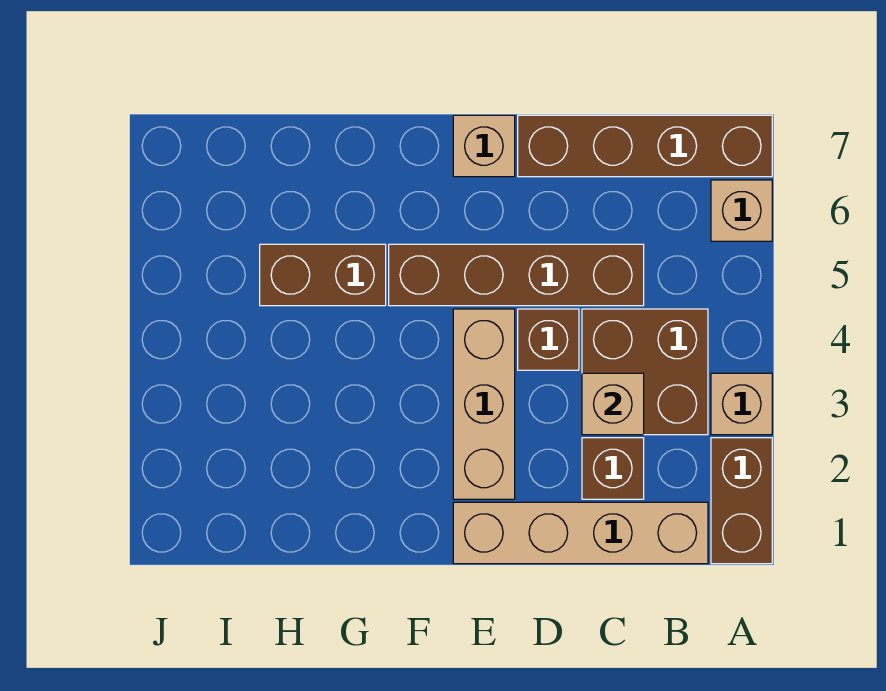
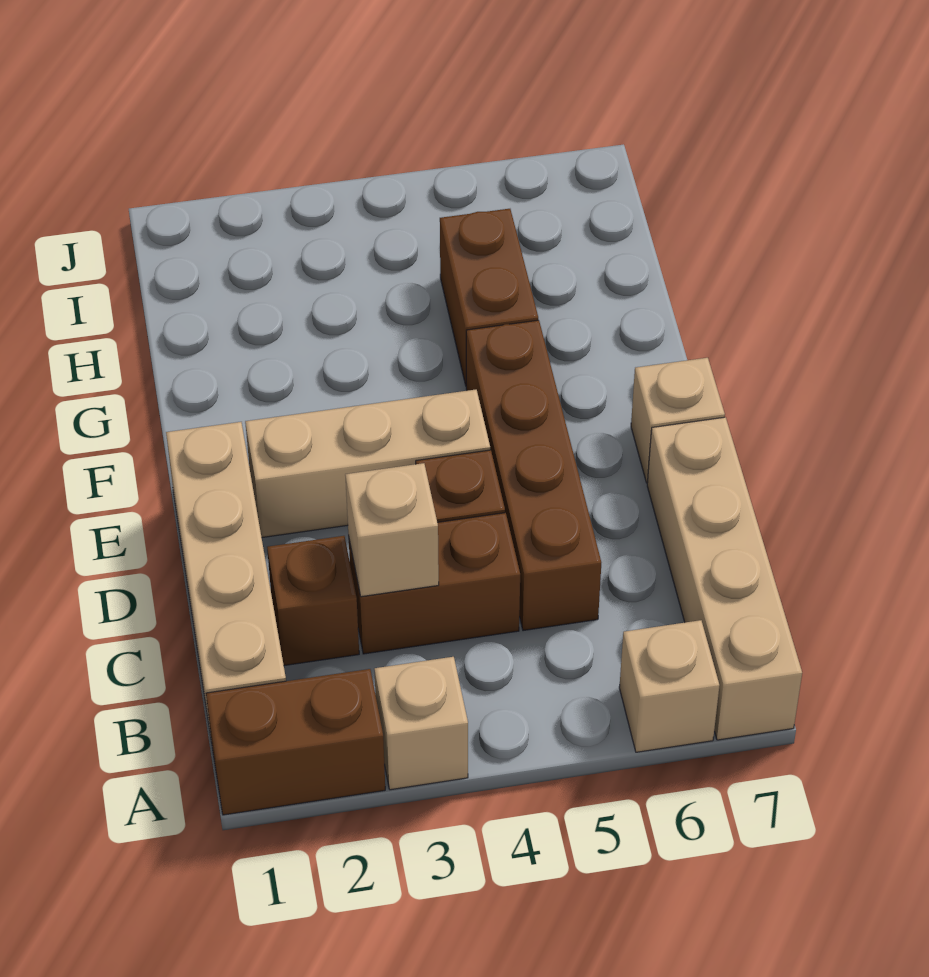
brown 1x4 brick [518,115,772,177] -> tan 1x4 brick [647,417,802,740]
brown 2x2 brick [582,309,708,435] -> brown 1x2 brick [349,513,520,654]

